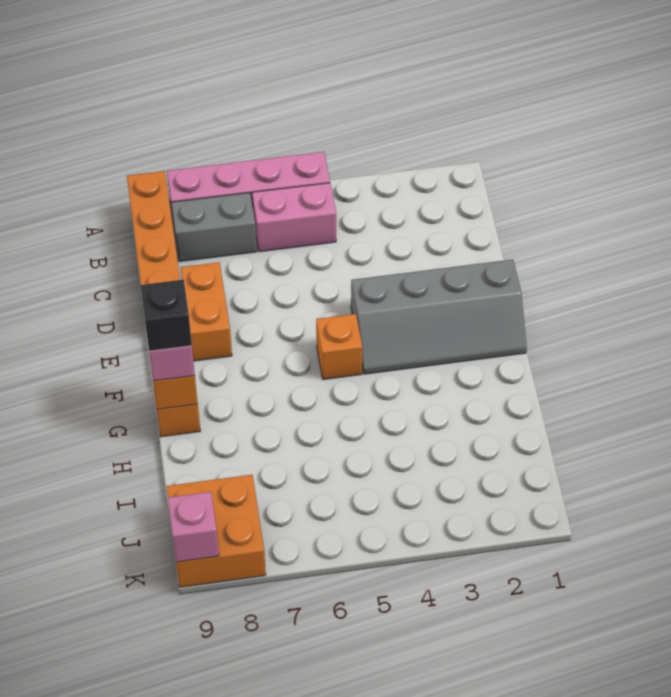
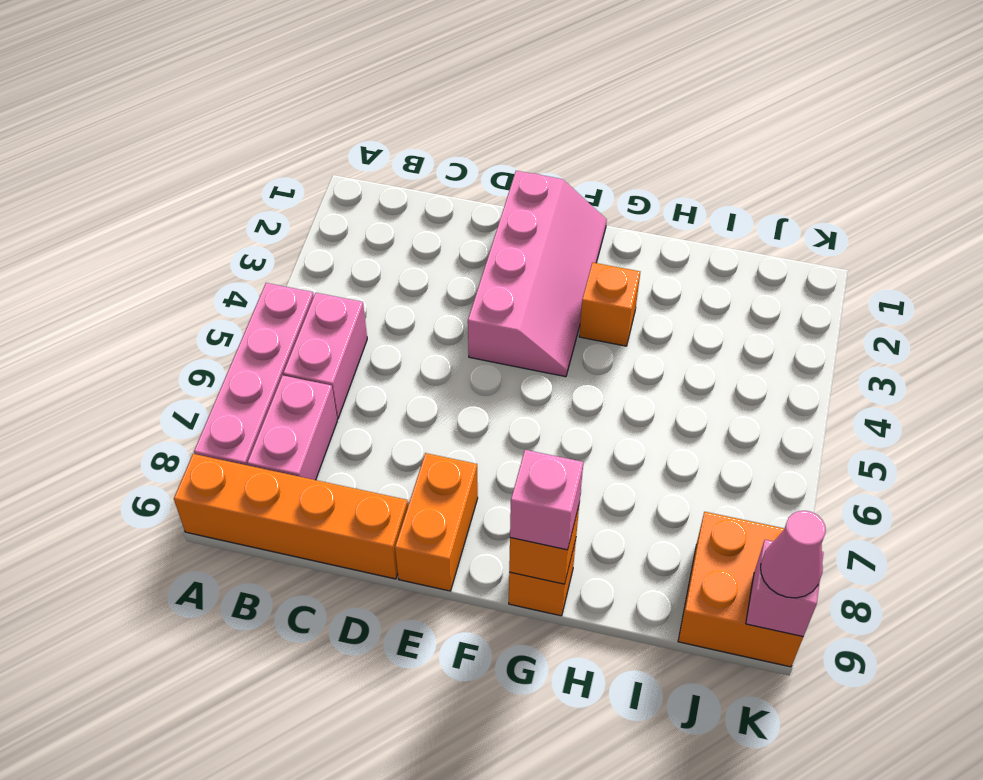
grey 1x2 brick [171,193,257,262] -> pink 1x2 brick [247,375,337,480]
orange 1x2 brick [181,262,232,361] -> orange 1x2 brick turned to [395,453,478,591]
grey 2x4 slope [351,259,527,374] -> pink 2x4 slope [468,171,607,377]
orange 1x1 brick [316,314,362,380] -> orange 1x1 brick moved to [579,263,640,346]
black 1x1 brick [140,280,192,351] -> none
none -> pink 1x1 cone [761,511,826,598]

